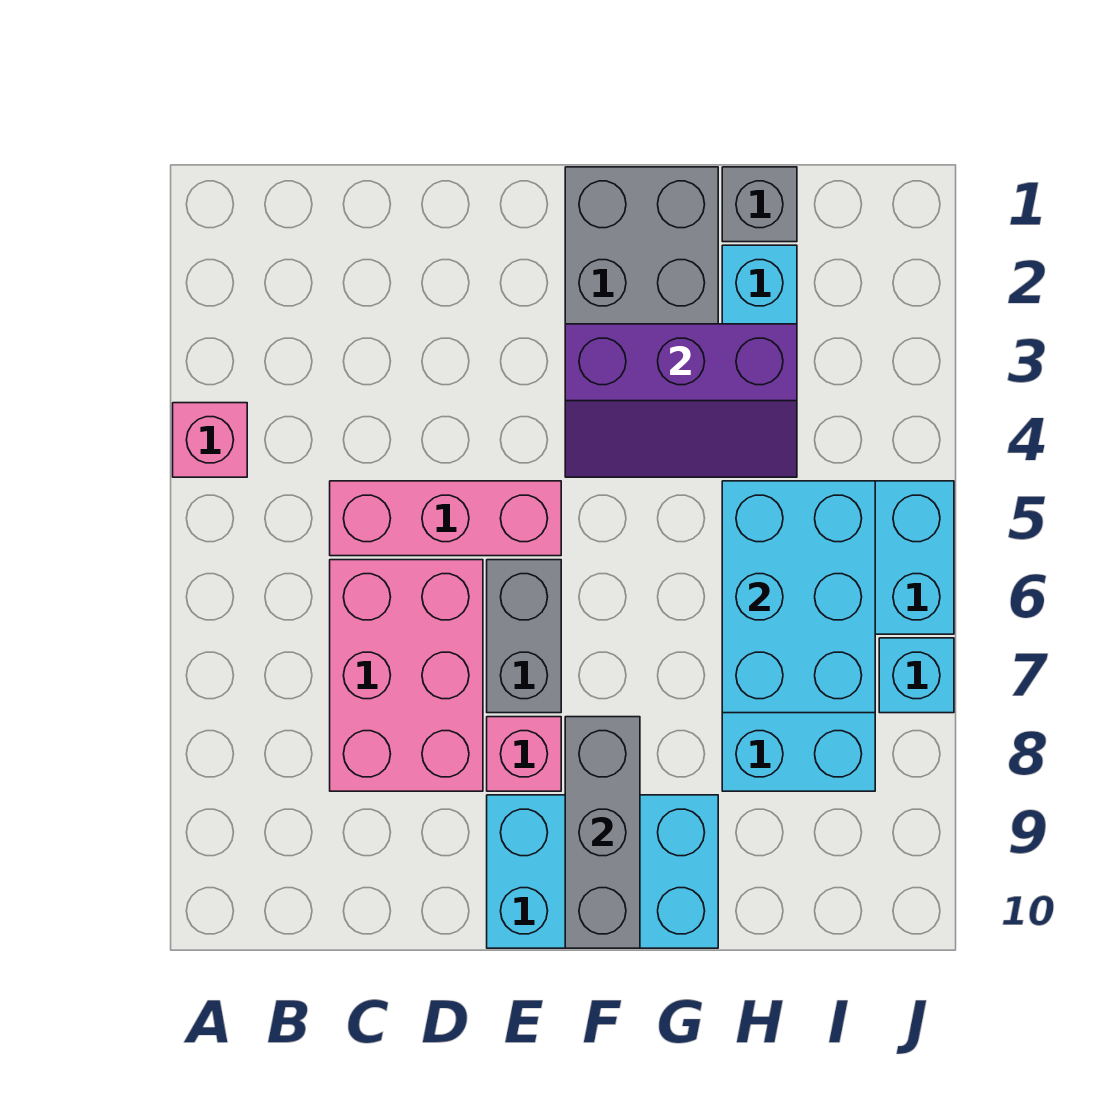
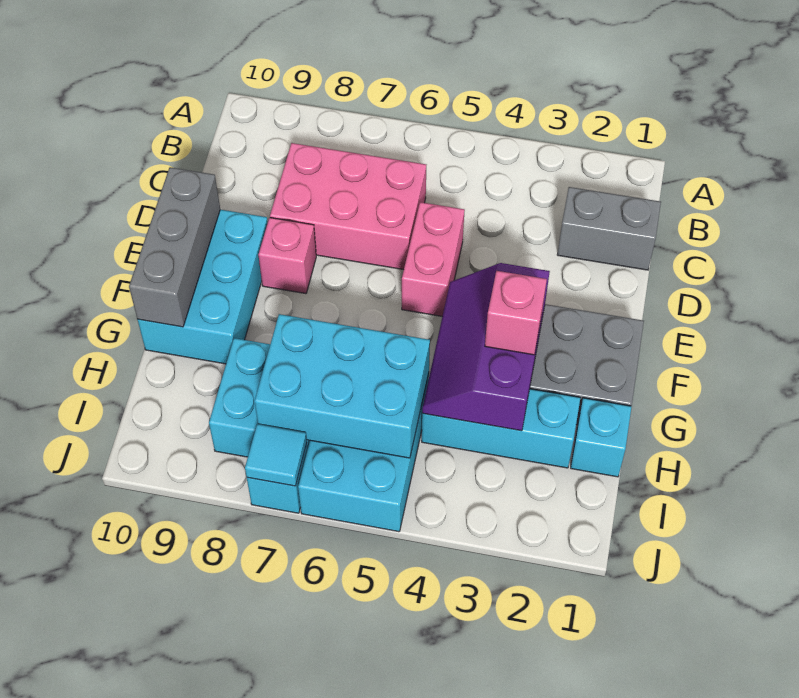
pink 1x1 brick [173,403,247,477] -> pink 1x1 brick moved to [485,271,547,355]
pink 1x3 brick [330,481,561,556] -> pink 1x2 brick [402,202,465,316]
grey 1x2 brick [487,560,561,713] -> grey 1x2 brick moved to [557,187,661,270]
grey 1x3 brick [565,717,640,948] -> grey 1x3 brick turned to [129,167,220,327]
grey 1x1 brick [722,167,797,242] -> cyan 1x1 brick [571,398,632,477]
none -> cyan 1x1 tile [245,424,307,486]

